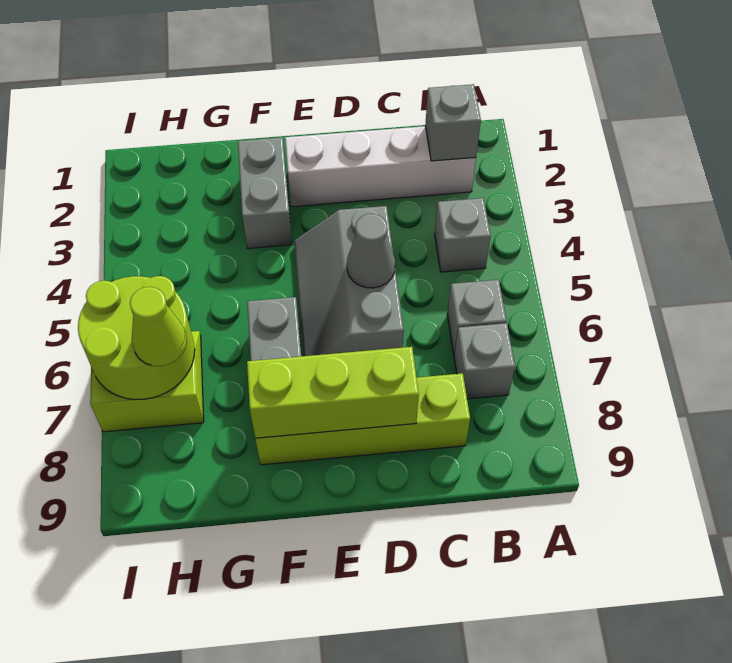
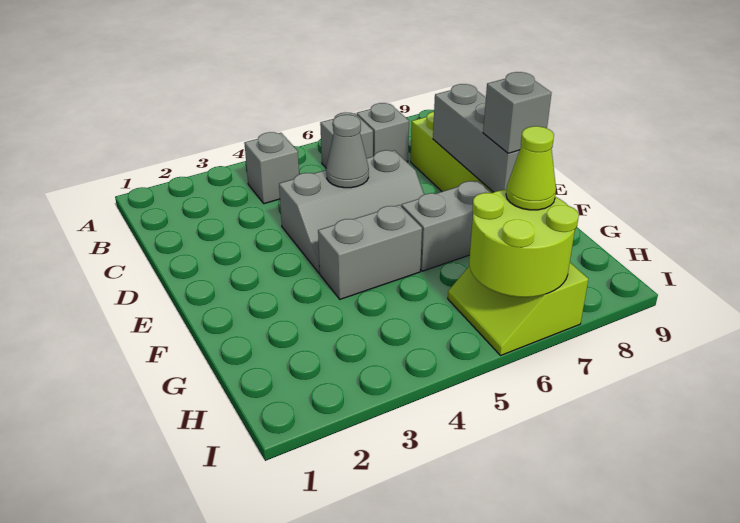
white 1x4 brick [285,126,476,207] -> none
grey 1x1 brick [425,84,481,161] -> grey 1x1 brick moved to [483,72,551,153]
lime 1x3 brick [247,347,419,438] -> grey 1x3 brick [433,84,520,192]
grey 1x2 brick [238,138,292,249] -> grey 1x2 brick moved to [318,205,422,299]

